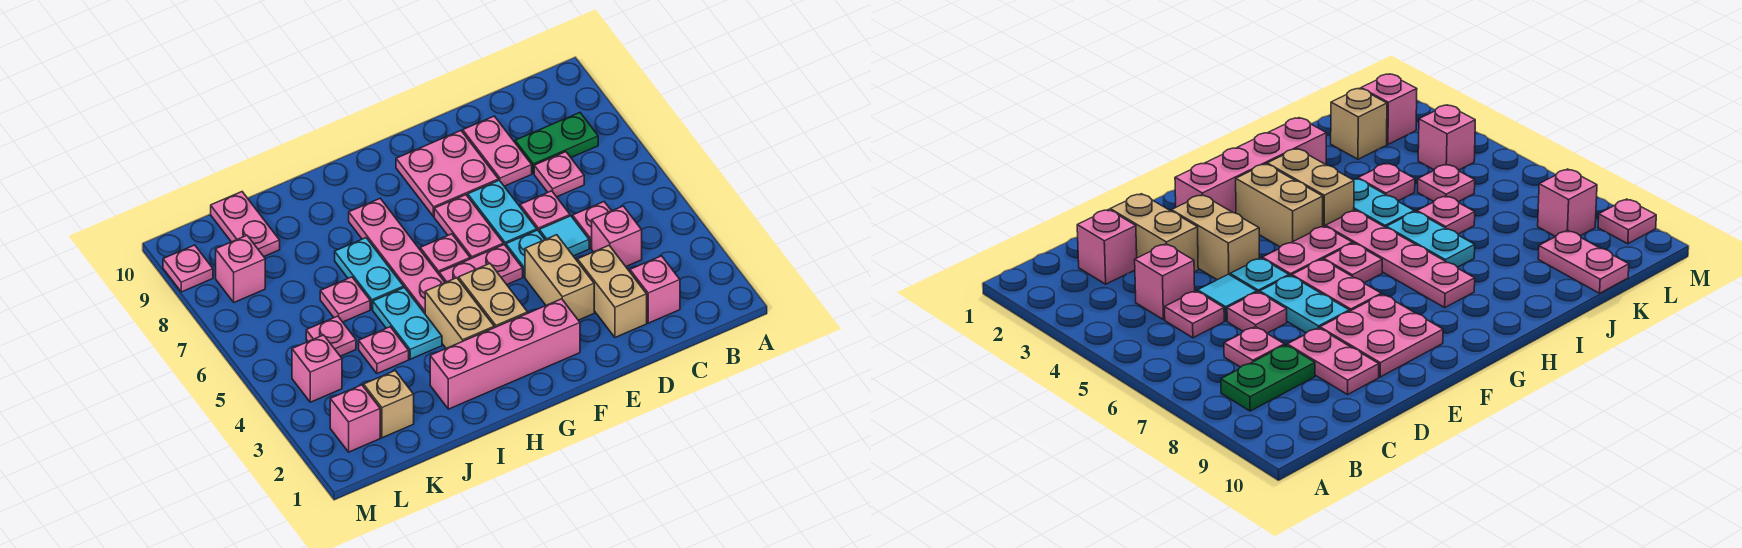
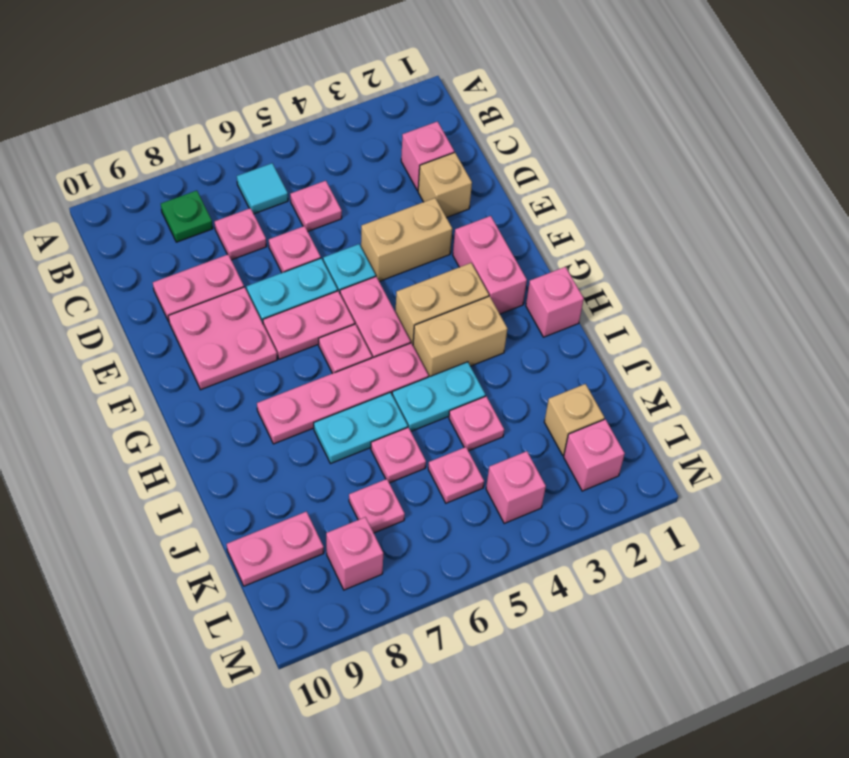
green 1x2 plate [515,113,598,174] -> green 1x1 plate [161,191,213,242]
pink 1x1 brick [592,206,642,266] -> pink 1x1 brick moved to [526,267,584,337]
tan 1x2 brick [578,246,647,337] -> tan 1x1 brick [418,153,472,217]
cyan 1x1 tile [539,216,589,256] -> cyan 1x1 tile moved to [237,163,288,214]
pink 1x4 brick [430,299,580,409] -> pink 1x2 brick [453,216,527,314]
pink 1x1 plate [163,245,213,292] -> pink 1x1 plate moved to [349,479,405,533]

